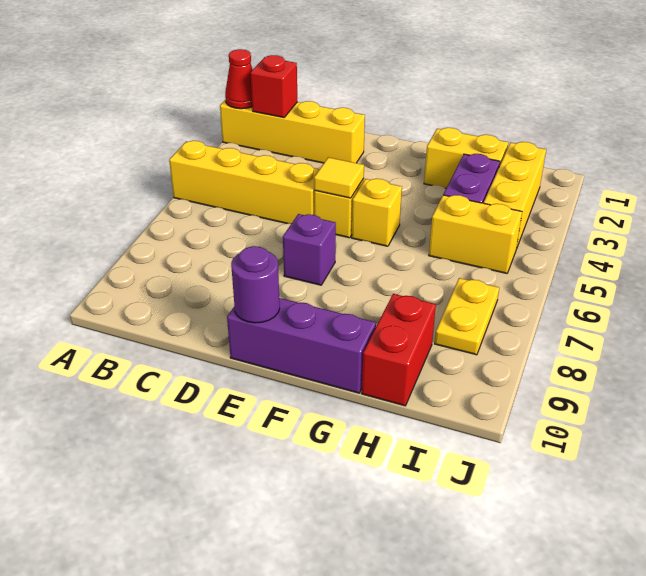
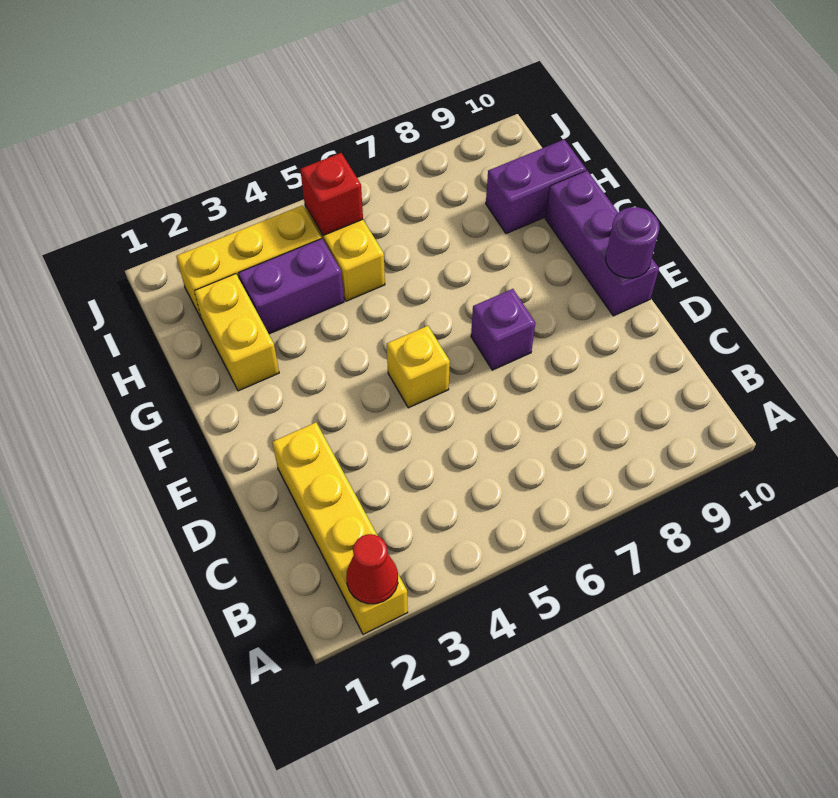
yellow 1x4 brick [169,141,320,224] -> none
red 1x1 brick [251,55,297,117] -> red 1x1 brick moved to [300,153,363,235]
yellow 1x1 tile [314,157,364,198] -> none
yellow 1x1 brick [352,179,402,246] -> none
red 1x2 brick [362,294,436,406] -> purple 1x2 brick [486,139,586,234]
yellow 1x2 plate [435,278,499,355] -> none

